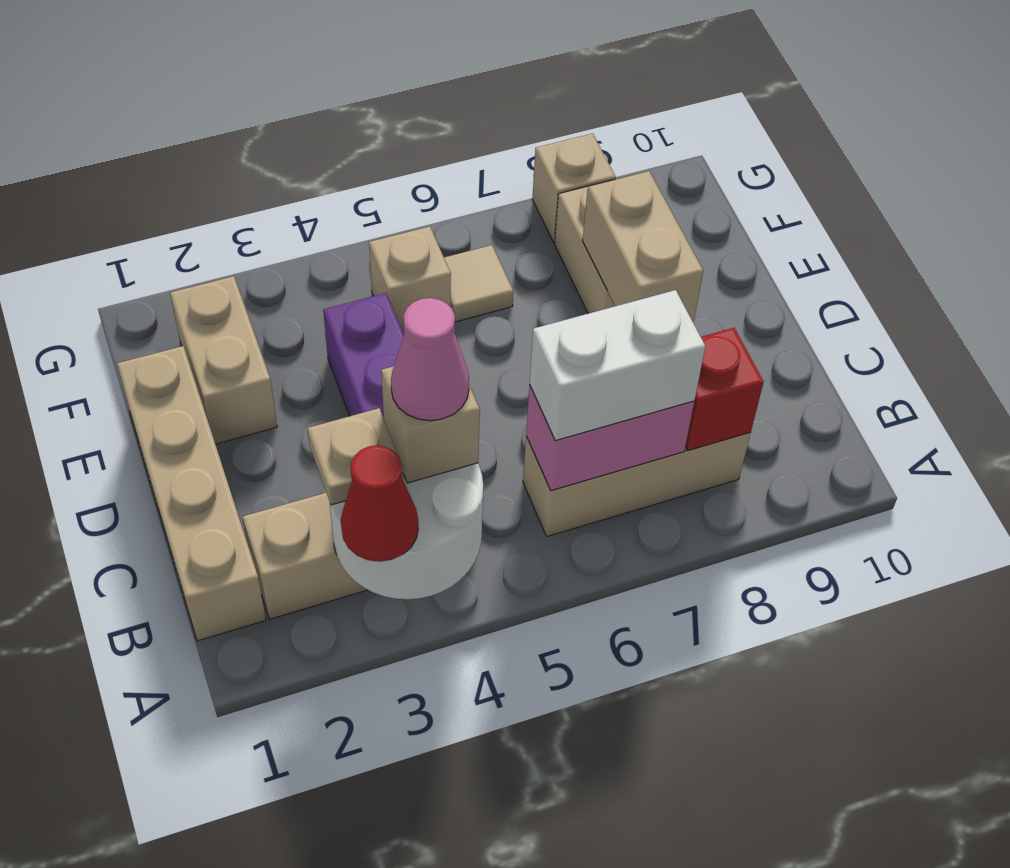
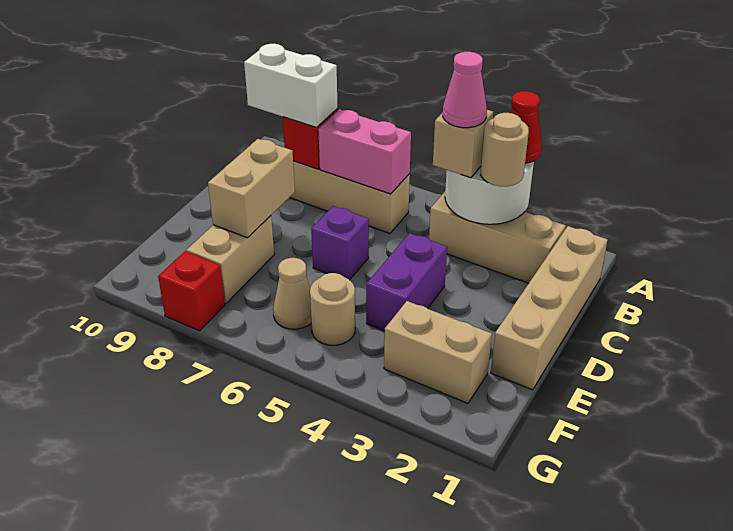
tan 1x1 plate [308,408,403,505] -> tan 1x1 round brick [481,113,529,187]
white 1x2 brick [530,290,705,441] -> white 1x2 brick moved to [244,44,337,127]
none -> purple 1x1 brick [311,206,369,280]
tan 1x2 brick [170,276,277,444] -> tan 1x2 brick turned to [384,301,492,403]
tan 1x1 brick [369,226,451,334] -> tan 1x1 round brick [310,273,355,345]
tan 1x1 tile [444,245,513,322] -> tan 1x1 cone [273,258,311,329]
tan 1x1 brick [532,134,616,242] -> red 1x1 brick [158,251,225,331]

